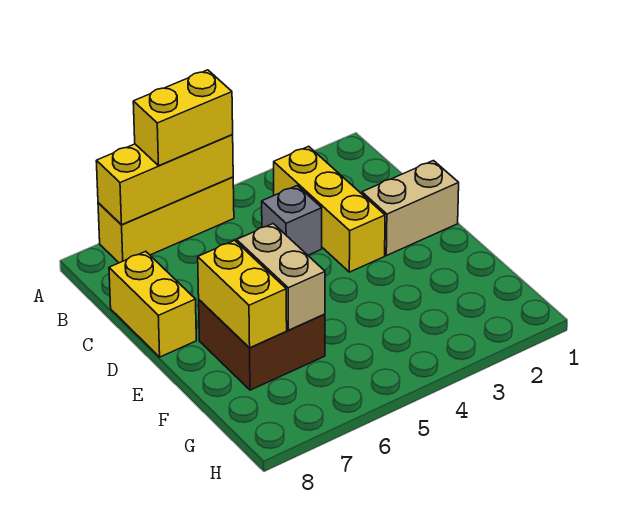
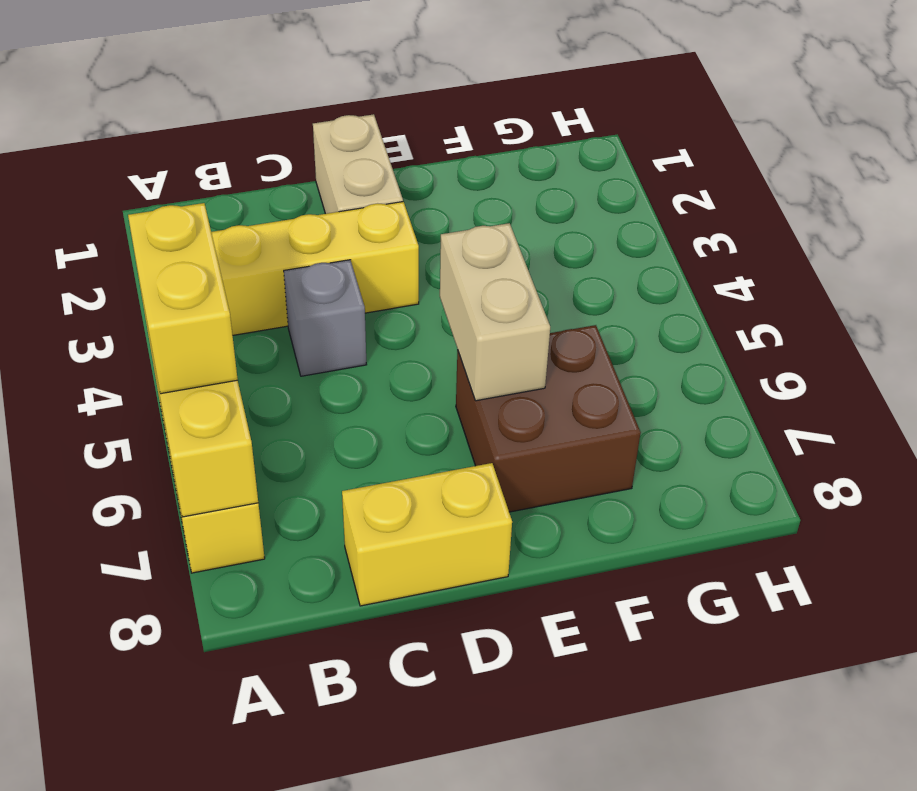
tan 1x2 brick [237,224,325,330] -> tan 1x2 brick turned to [440,223,550,401]
yellow 1x2 brick [198,240,287,348] -> none

